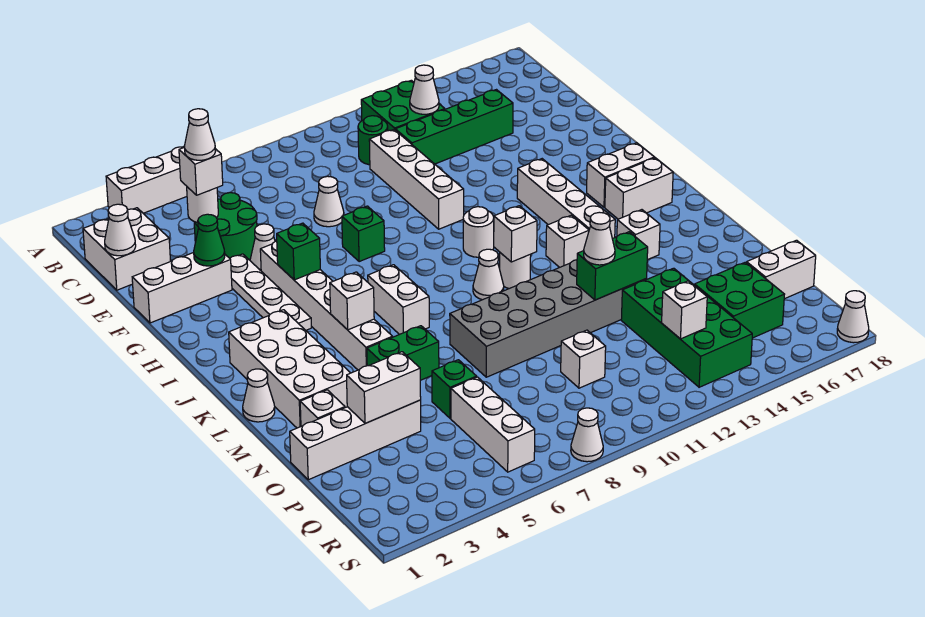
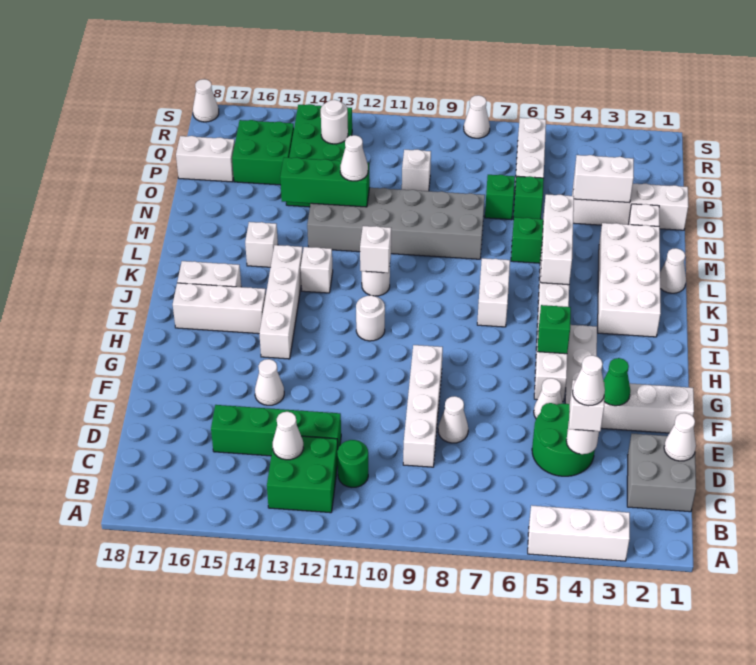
white 2x2 brick [83,208,171,290] -> grey 2x2 brick [627,434,696,512]
white 1x4 brick [369,130,464,229] -> white 1x4 brick moved to [403,345,443,467]
green 1x1 brick [342,206,385,262] -> green 1x1 brick moved to [485,175,515,220]
white 1x2 brick [587,143,654,207] -> white 1x3 brick [173,283,266,334]
white 1x1 brick [330,272,374,330] -> white 1x3 brick [541,194,574,285]
white 1x1 cone [473,249,504,300] -> white 1x1 cone moved to [255,359,284,405]
green 1x2 brick [577,232,648,300] -> green 1x3 brick [280,157,370,207]
white 1x1 brick [662,281,707,339] -> white 1x1 round brick [321,100,348,144]

